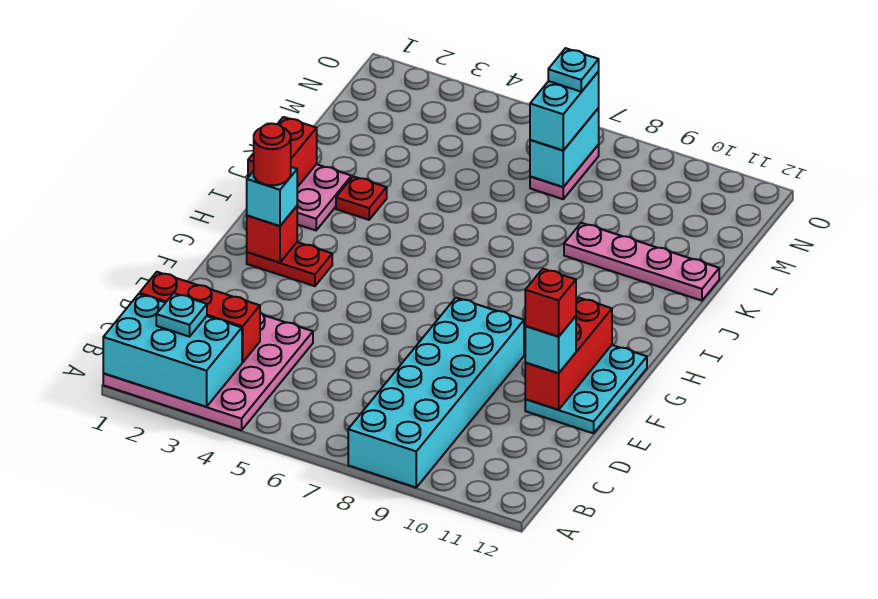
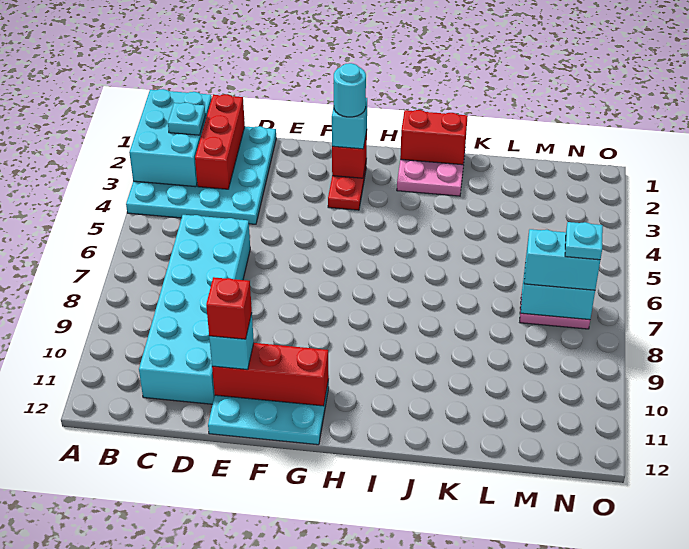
pink 4x4 plate [103,313,313,430] -> cyan 4x4 plate [126,126,276,224]
cyan 2x6 brick [348,298,524,487] -> cyan 2x6 brick turned to [139,215,250,404]
red 1x1 round brick [254,123,291,185] -> cyan 1x1 round brick [334,63,366,117]
red 1x1 plate [336,176,387,220] -> none
pink 1x4 plate [564,223,719,301] -> none

